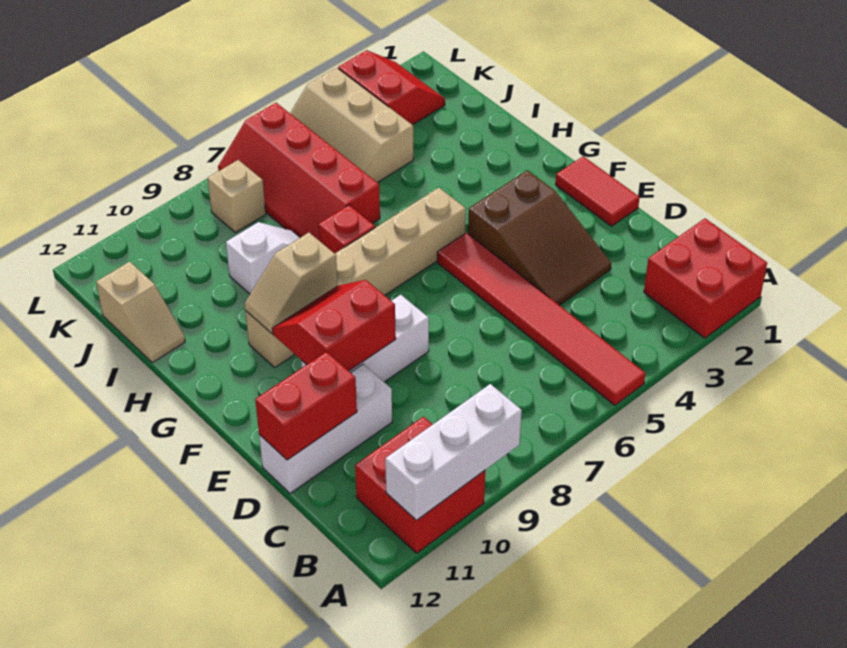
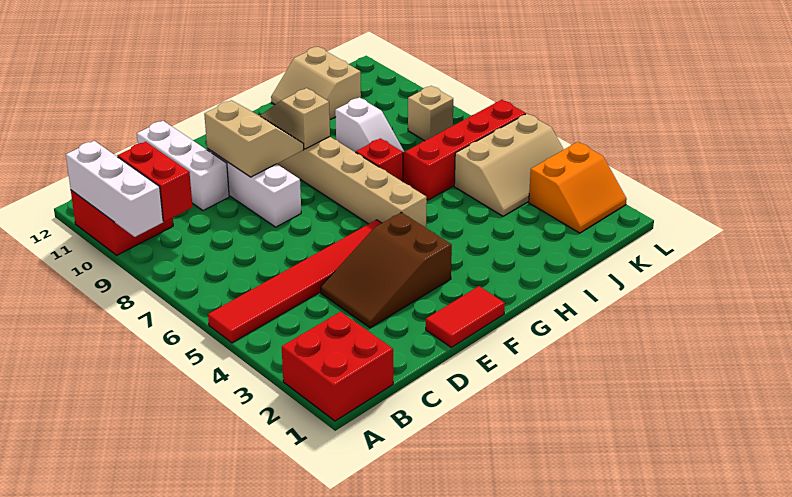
red 1x2 brick [255,352,357,460] -> red 1x2 brick moved to [117,142,193,221]
red 2x2 slope [272,280,396,371] -> tan 2x2 slope [204,100,304,177]
tan 1x2 slope [96,262,185,363] -> tan 2x2 slope [271,47,361,120]
tan 2x3 slope [290,68,414,183] -> tan 2x3 slope turned to [454,114,564,216]
red 2x2 slope [338,50,445,125] -> orange 2x2 slope [529,142,627,233]

